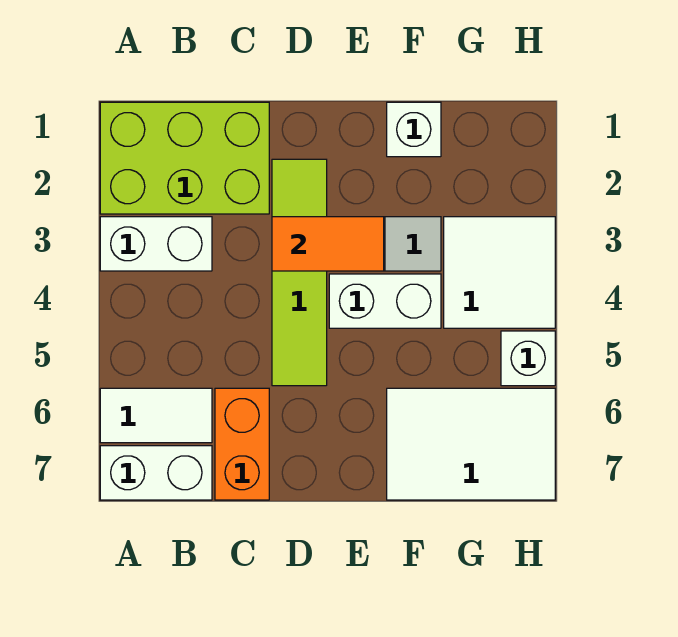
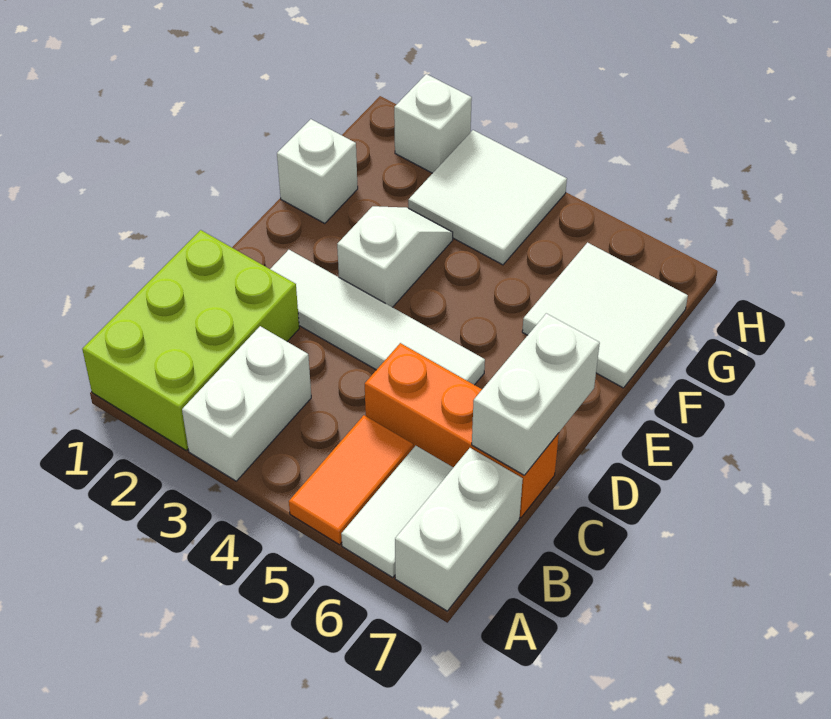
orange 1x2 brick [215,388,269,500] -> orange 1x3 brick [365,343,559,518]
lime 1x4 tile [272,159,327,386] -> white 1x4 tile [271,250,485,385]
orange 1x2 tile [272,217,384,271] -> orange 1x2 tile moved to [289,415,413,545]
white 1x2 brick [329,274,441,328] -> white 1x2 brick moved to [472,313,600,475]
white 2x3 tile [387,388,555,500] -> white 2x2 tile [522,243,688,388]
white 1x1 brick [501,331,555,386] -> white 1x1 brick moved to [394,74,472,173]

